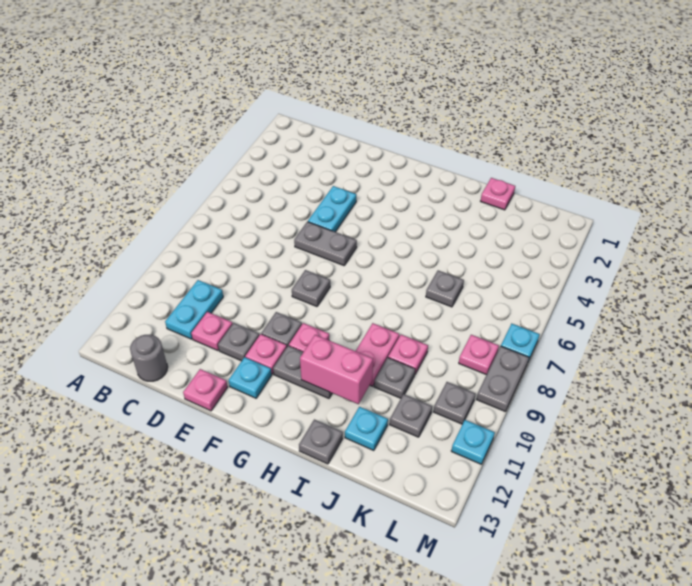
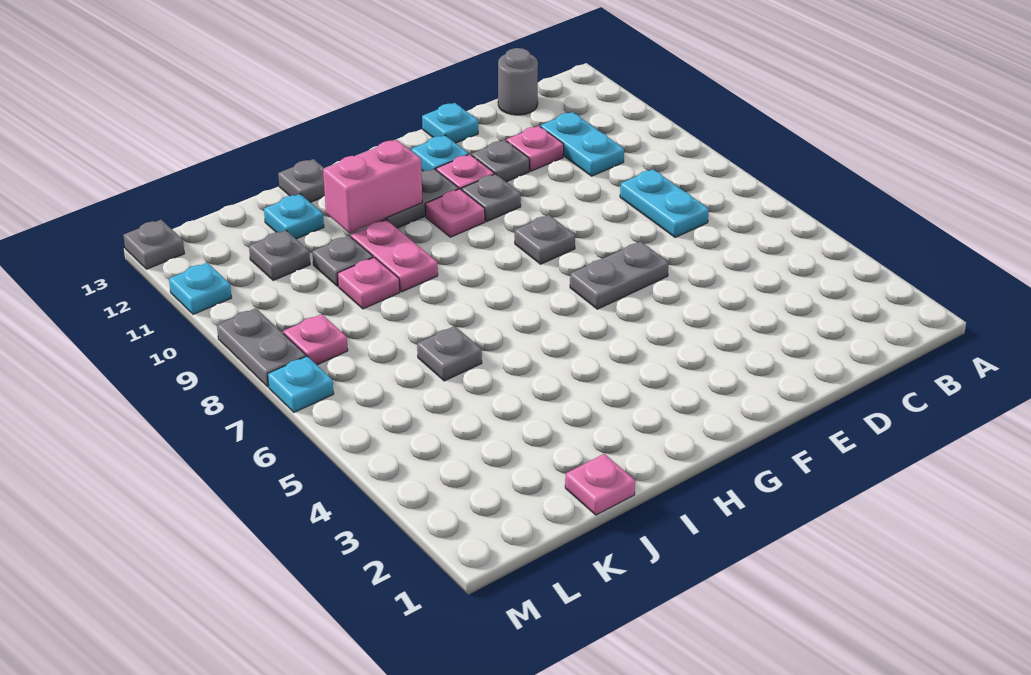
cyan 1x2 plate [308,186,356,232] -> cyan 1x2 plate moved to [620,169,709,237]
pink 1x1 plate [183,369,228,411] -> cyan 1x1 plate [422,103,478,143]
grey 1x1 plate [434,382,475,424] -> grey 1x1 plate moved to [123,220,184,269]

